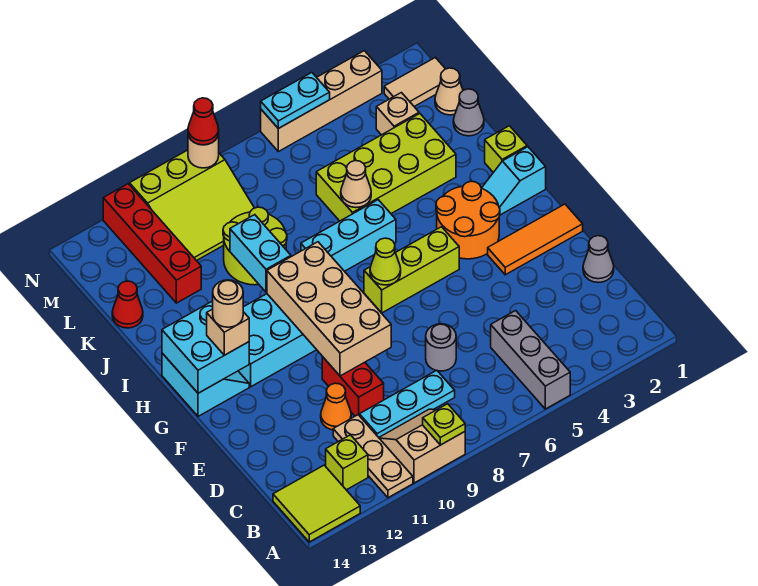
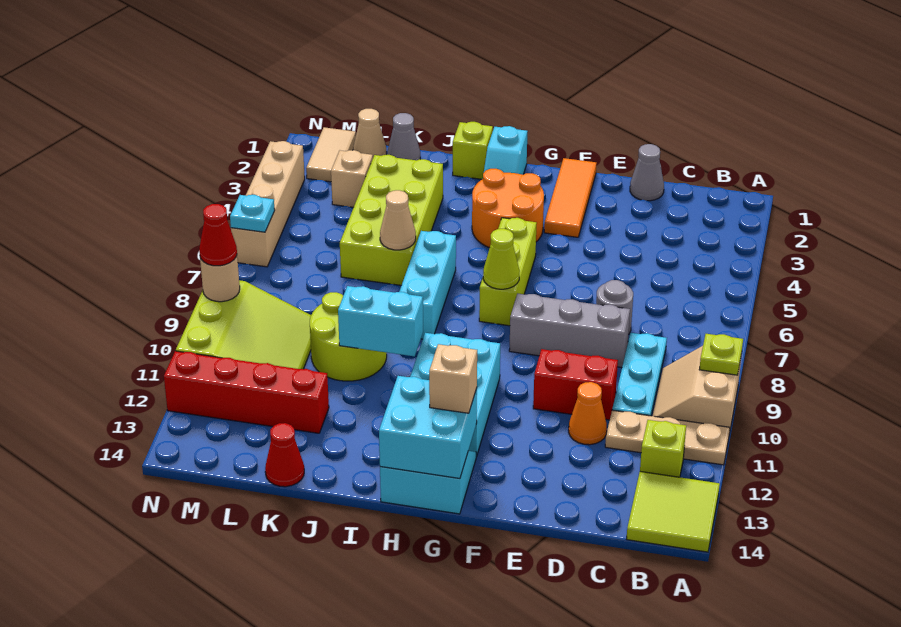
grey 1x3 brick [491,311,570,409] -> grey 1x3 brick moved to [509,293,630,368]
tan 2x4 brick [267,242,391,376] -> none
tan 1x1 round brick [213,280,243,327] -> none
cyan 1x2 plate [261,73,330,129] -> cyan 1x1 plate [230,195,275,232]

